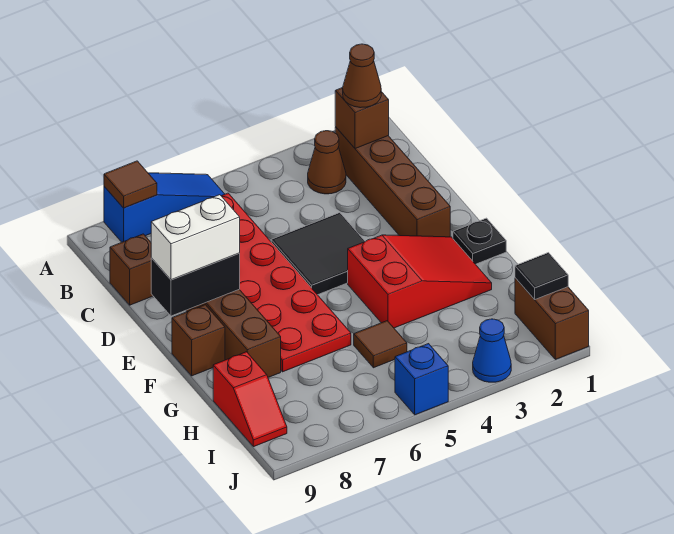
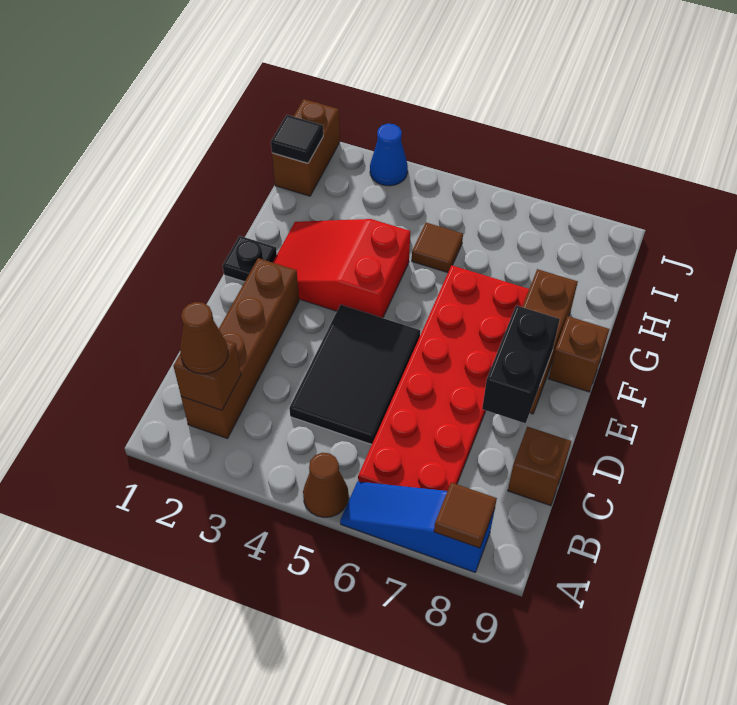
brown 1x1 cone [308,131,346,194] -> brown 1x1 cone moved to [303,453,348,517]
black 2x2 tile [271,213,365,295] -> black 2x3 tile [289,305,420,444]
black 1x2 brick [151,253,240,316] -> black 1x2 brick turned to [482,305,560,423]
white 1x2 brick [151,195,240,280] -> none
red 1x2 slope [213,352,287,447] -> none
blue 1x1 brick [395,344,448,415] -> none

